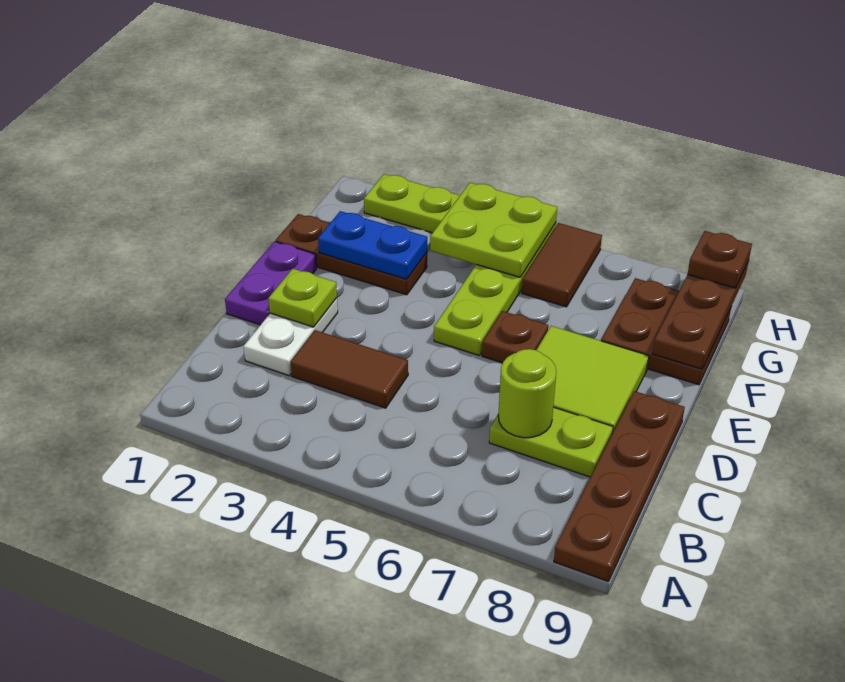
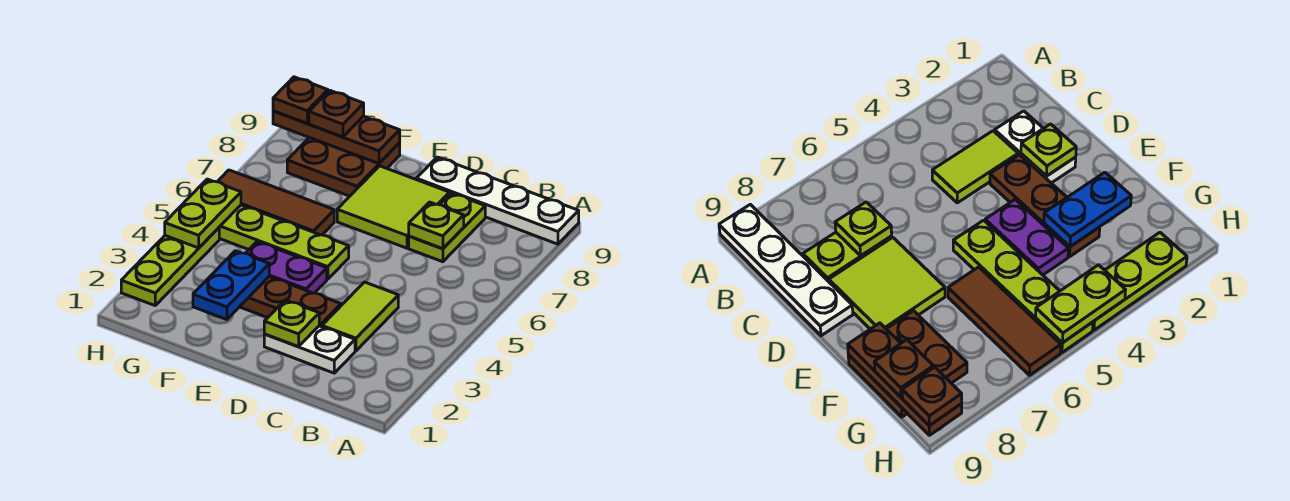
brown 1x4 plate [554,391,685,582] -> white 1x4 plate [416,157,579,244]
brown 1x2 tile [291,330,408,408] -> lime 1x2 tile [322,282,398,351]
lime 1x1 round brick [498,349,556,438] -> lime 1x1 plate [409,202,464,249]
purple 1x2 plate [225,242,317,325] -> purple 1x2 plate moved to [246,242,327,293]
brown 1x1 plate [482,311,548,363] -> brown 1x1 plate moved to [309,90,364,137]
brown 1x3 plate [276,214,427,295] -> brown 1x3 plate turned to [240,277,341,327]
lime 2x2 plate [430,183,557,277] -> lime 1x2 plate [165,179,241,248]
brown 1x2 tile [522,223,602,307] -> brown 1x3 tile [217,170,334,235]

